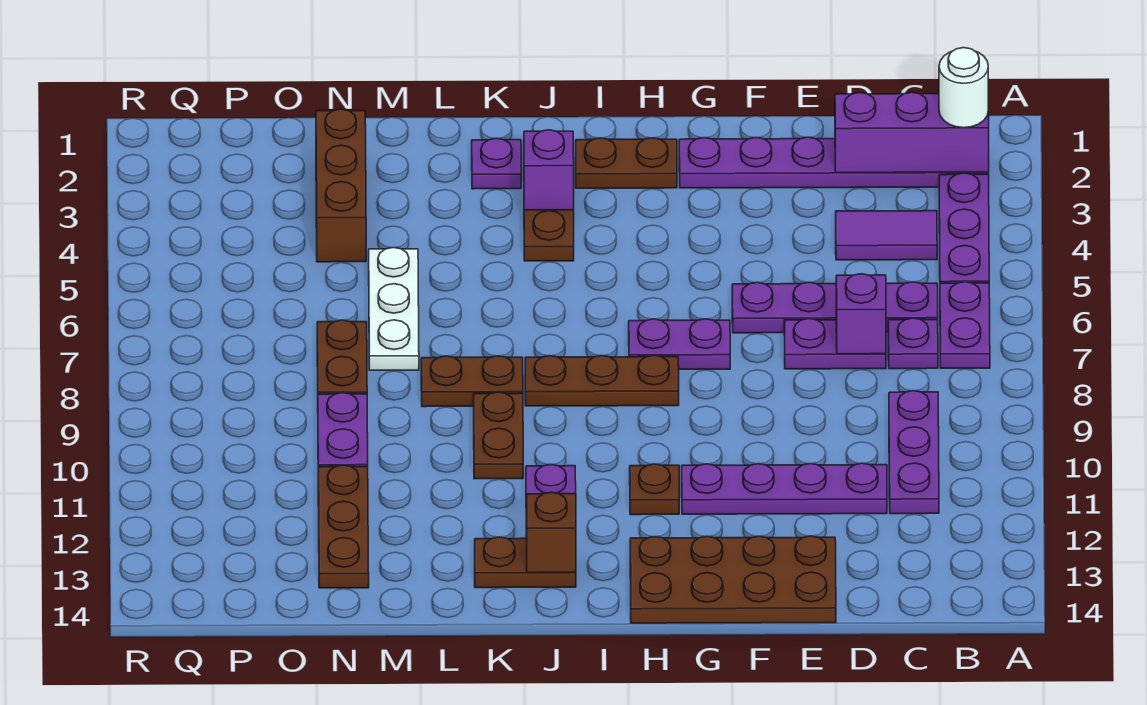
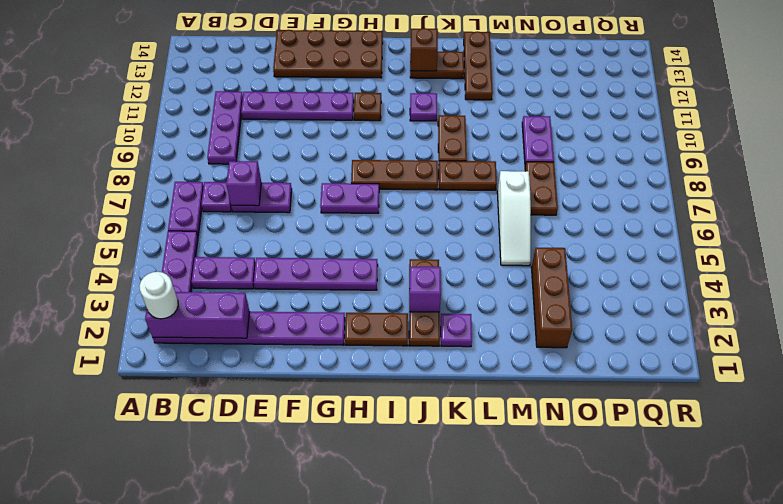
purple 1x2 tile [836,211,937,260] -> purple 1x2 plate [192,257,256,289]
purple 1x4 plate [732,282,938,333] -> purple 1x4 plate moved to [254,258,378,290]
white 1x3 plate [369,247,419,370] -> white 1x3 slope [497,171,531,266]
brown 1x3 plate [318,465,369,588] -> brown 1x3 plate moved to [464,31,493,100]

